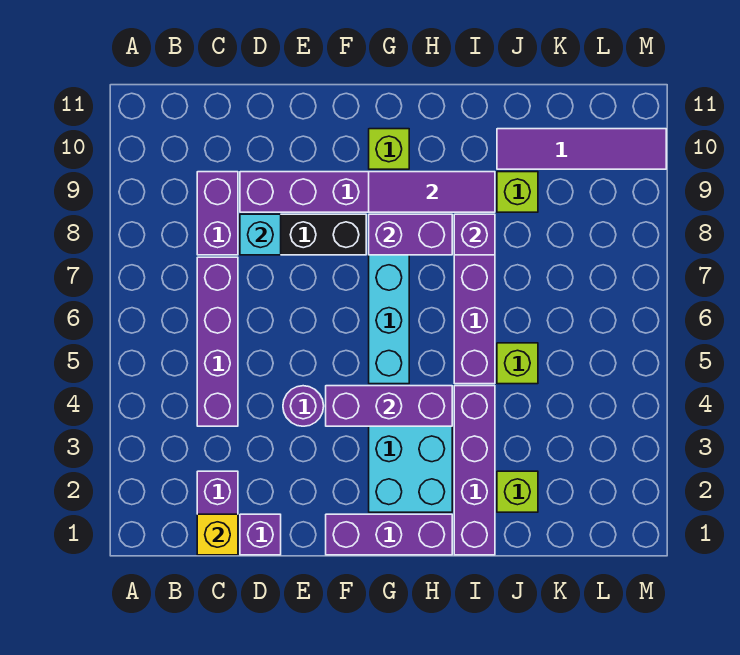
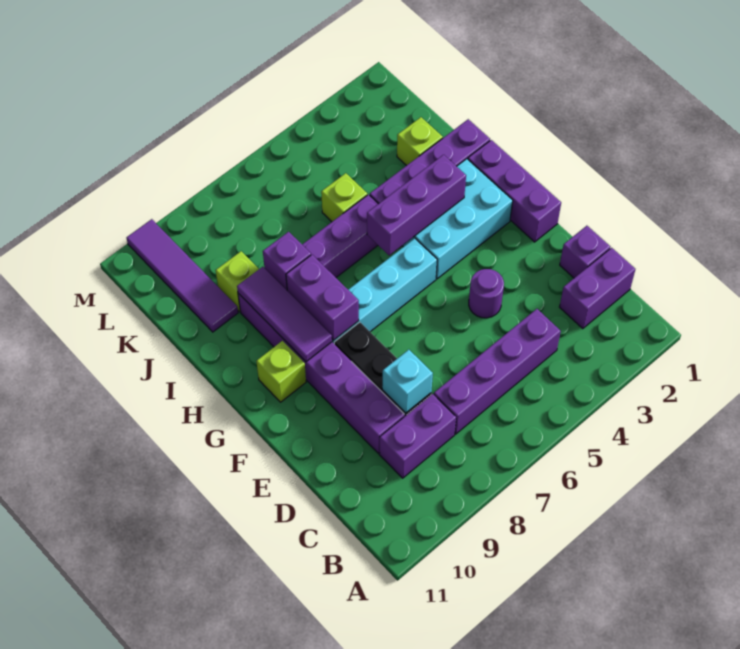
yellow 1x1 brick [197,514,238,555] -> none
purple 1x3 brick [326,386,452,426] -> purple 1x3 brick turned to [367,155,466,256]

